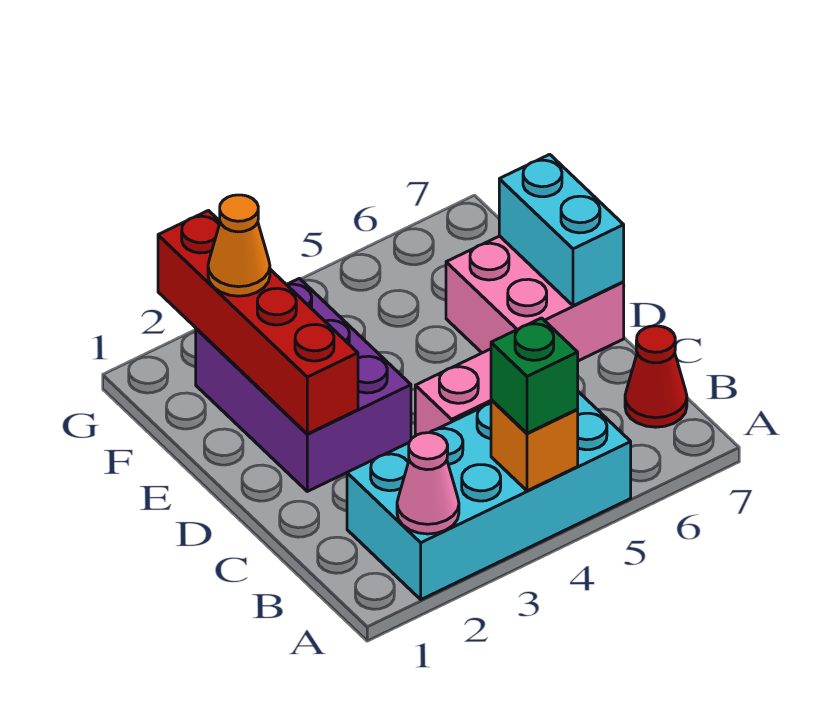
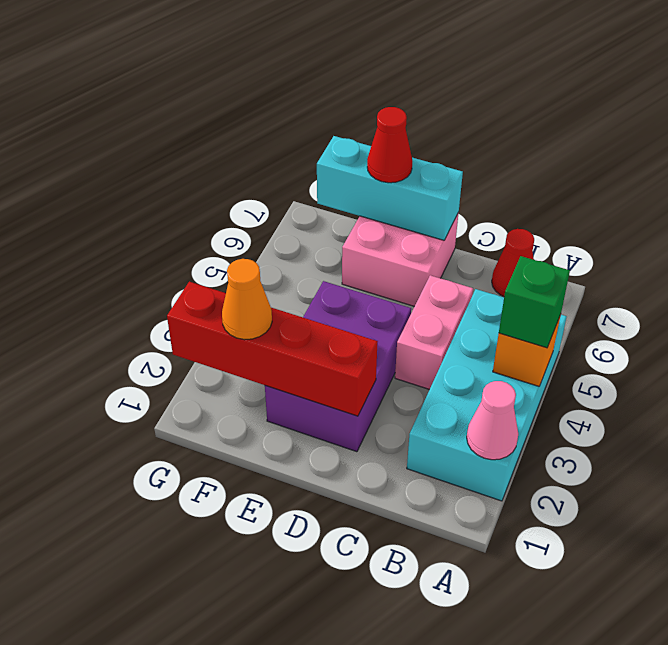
purple 2x3 brick [196,278,411,491] -> purple 2x3 brick turned to [265,281,411,452]
cyan 1x2 brick [499,154,624,306] -> cyan 1x3 brick [317,136,463,240]
none -> red 1x1 cone [367,107,412,183]

